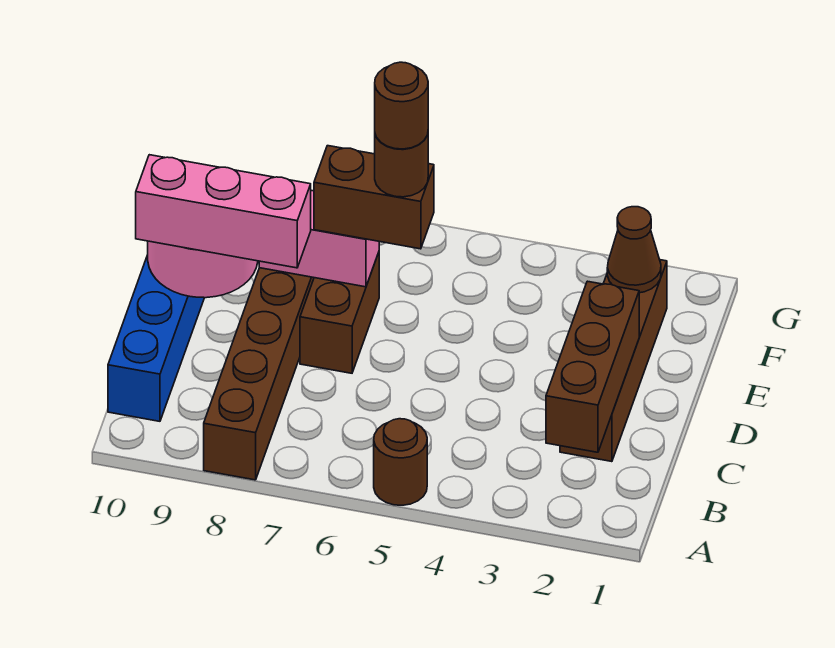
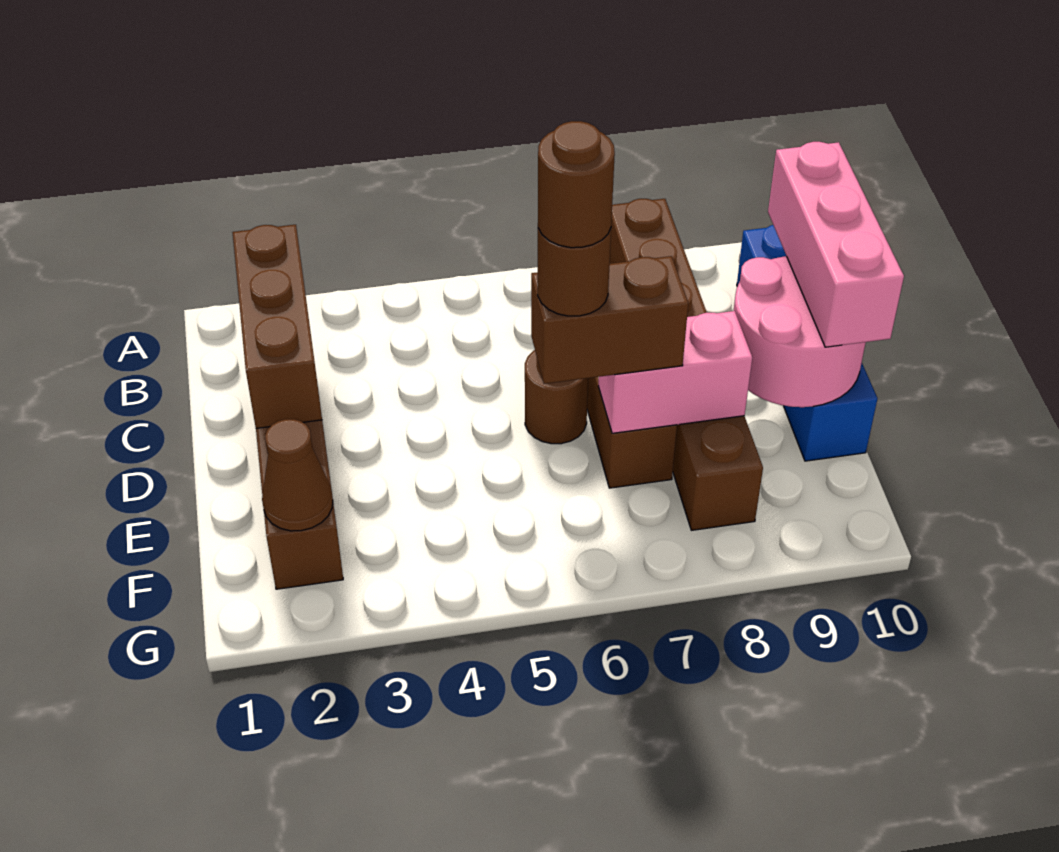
brown 1x1 round brick [374,419,427,505] -> brown 1x1 round brick moved to [525,350,588,444]
pink 1x3 brick [136,155,311,268] -> pink 1x3 brick turned to [768,142,904,347]

